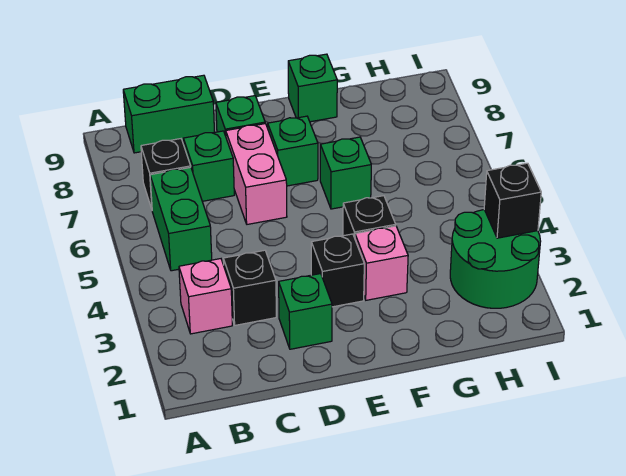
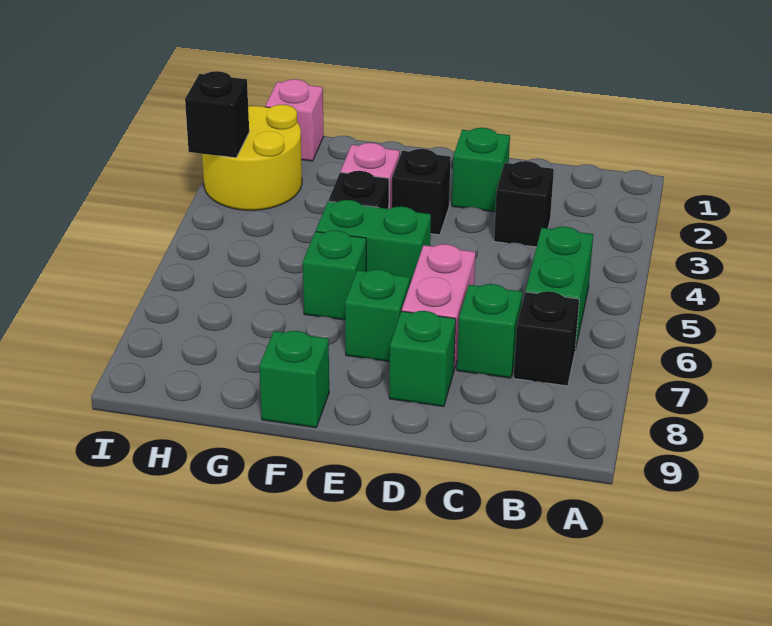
pink 1x1 brick [179,259,232,334] -> pink 1x1 brick moved to [265,79,324,161]
green 1x2 brick [123,75,215,153] -> green 1x2 brick moved to [316,200,431,284]
green 2x2 round brick [450,210,541,308] -> yellow 2x2 round brick [202,105,302,210]

